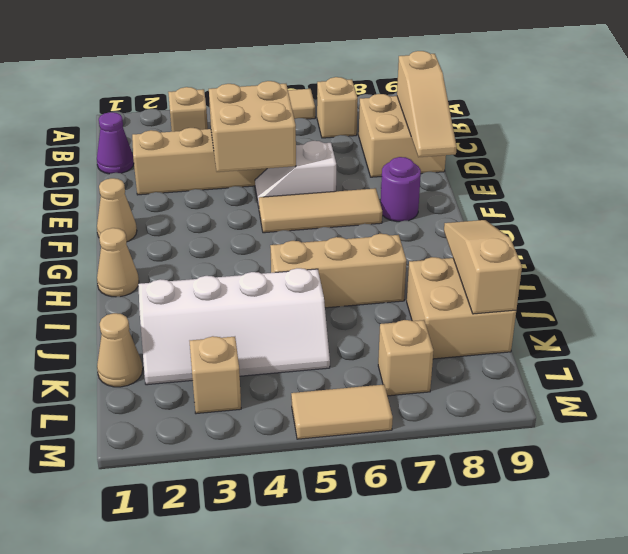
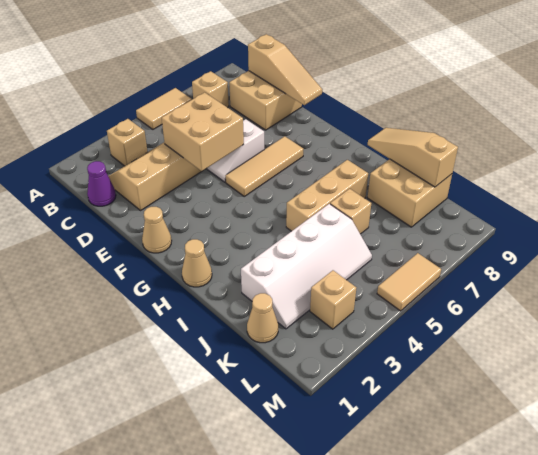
purple 1x1 round brick [381,157,421,222] -> none
tan 1x1 brick [378,320,433,396] -> tan 1x1 brick moved to [330,189,371,234]

